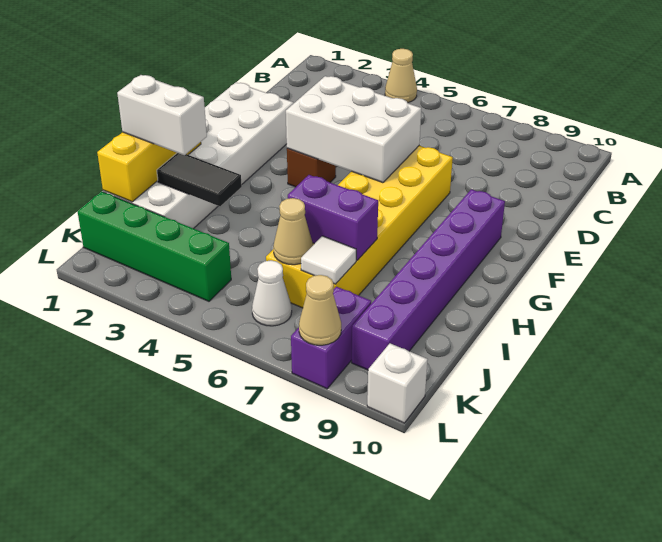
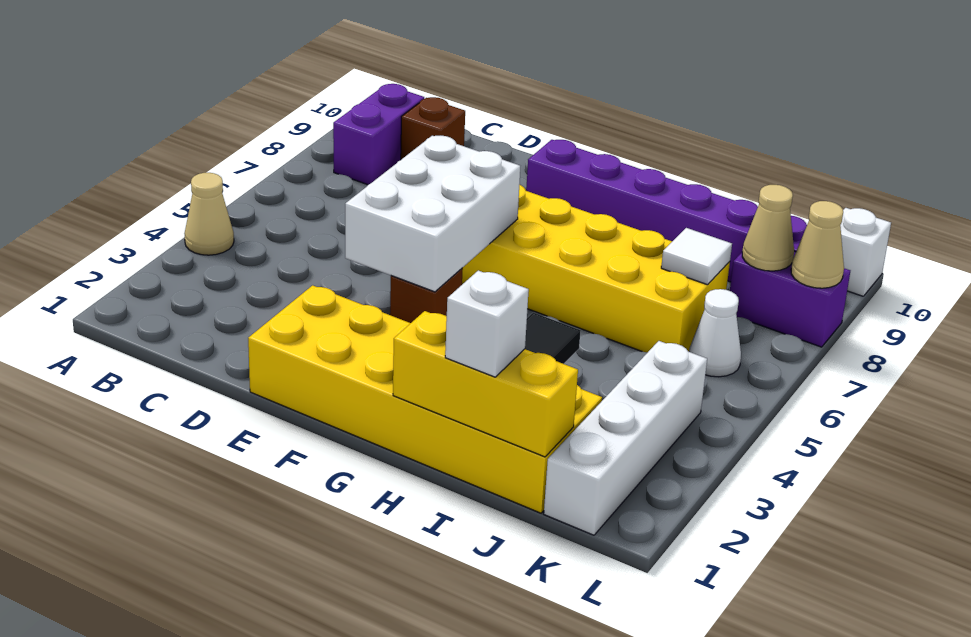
none -> brown 1x1 brick [401,97,465,159]
white 2x6 brick [103,83,293,229] -> yellow 2x6 brick [248,285,602,513]
white 1x2 brick [117,75,207,155] -> white 1x1 brick [445,270,529,377]
purple 1x2 brick [288,175,378,260] -> purple 1x2 brick moved to [333,84,424,185]
tan 1x1 cone [273,198,313,265] -> tan 1x1 cone moved to [742,185,794,271]
green 1x4 brick [77,191,231,301] -> white 1x4 brick [544,341,707,535]

